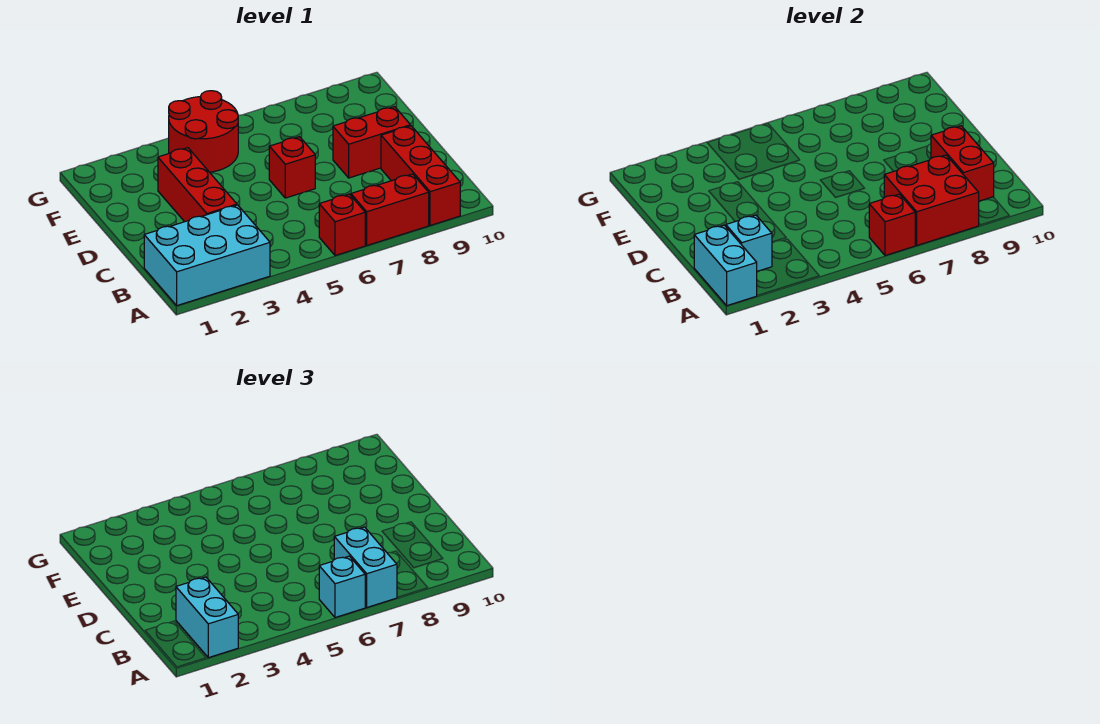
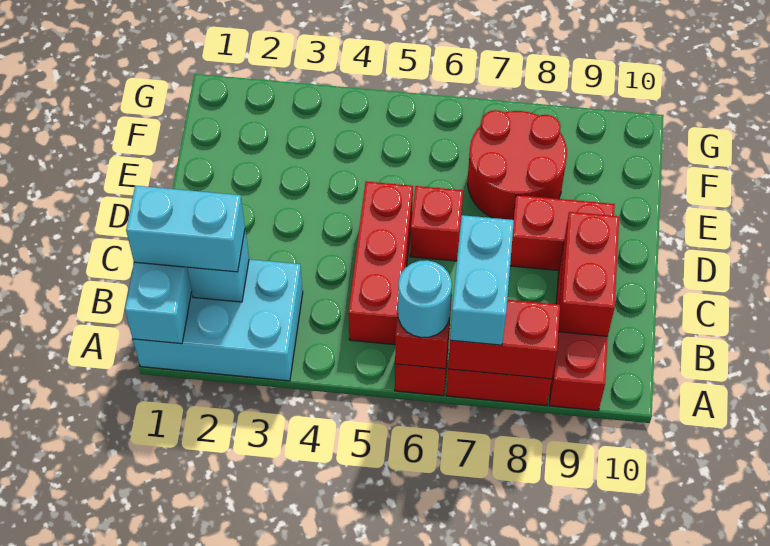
cyan 1x2 brick [176,577,238,658] -> cyan 1x2 brick turned to [126,186,245,272]
cyan 1x1 brick [319,556,365,618] -> cyan 1x1 round brick [398,260,452,338]
red 2x2 brick [884,155,979,245] -> red 1x2 brick [448,300,560,379]
red 1x3 brick [158,148,237,222] -> red 1x3 brick moved to [348,182,413,345]
red 2x2 round brick [169,91,238,172] -> red 2x2 round brick moved to [468,110,567,220]

